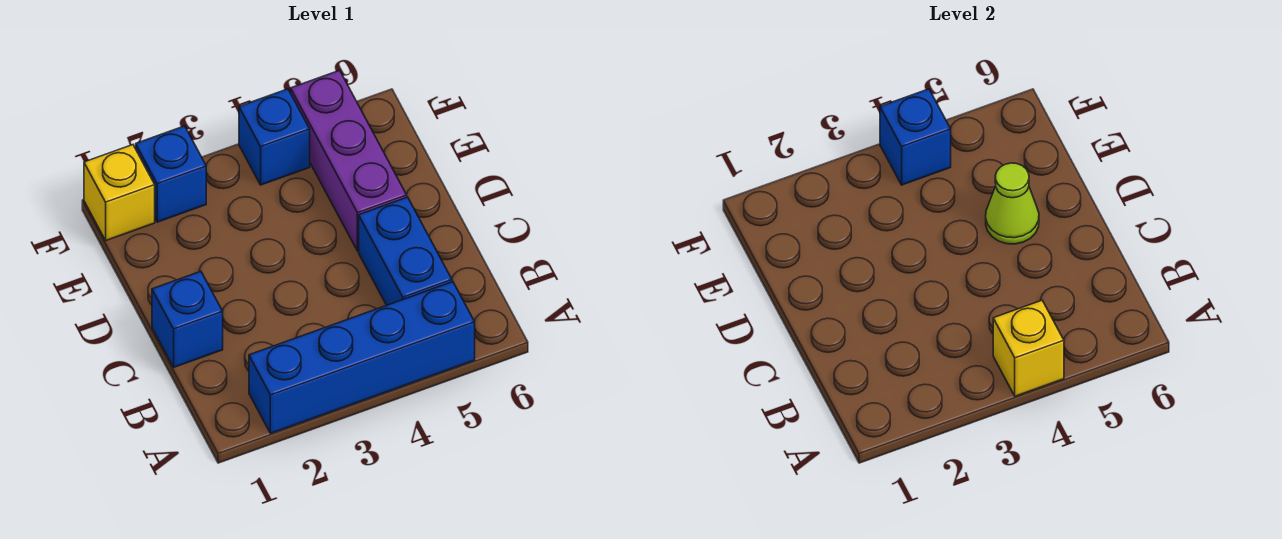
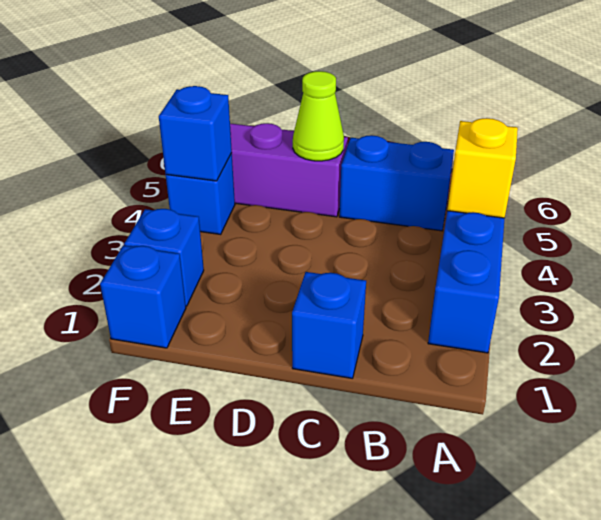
yellow 1x1 brick [84,145,155,240] -> blue 1x1 brick [100,245,186,348]

